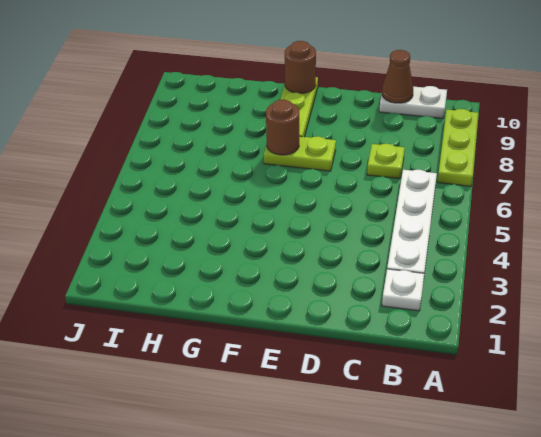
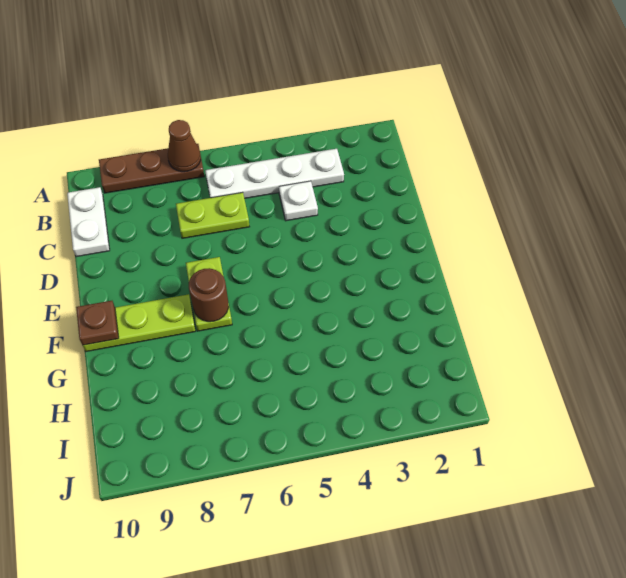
lime 1x3 plate [438,109,478,186] -> brown 1x3 plate [99,144,204,193]
white 1x1 plate [382,269,424,311] -> white 1x1 plate moved to [279,181,318,221]
lime 1x1 plate [367,144,405,179] -> lime 1x2 plate [176,192,249,238]
brown 1x1 cone [382,50,413,103] -> brown 1x1 cone moved to [168,120,201,172]
brown 1x1 round brick [285,41,316,93] -> brown 1x1 plate [76,301,119,345]

